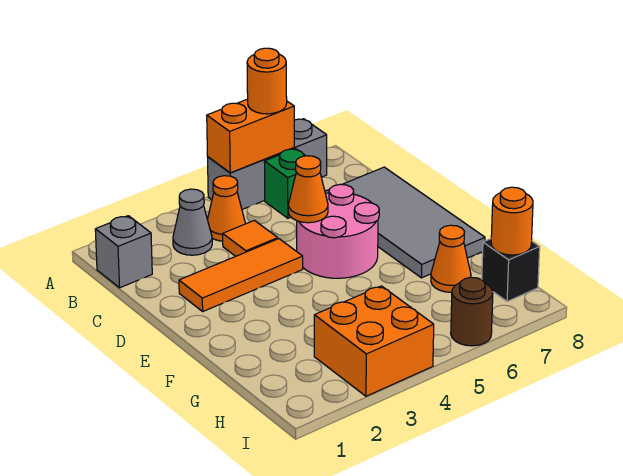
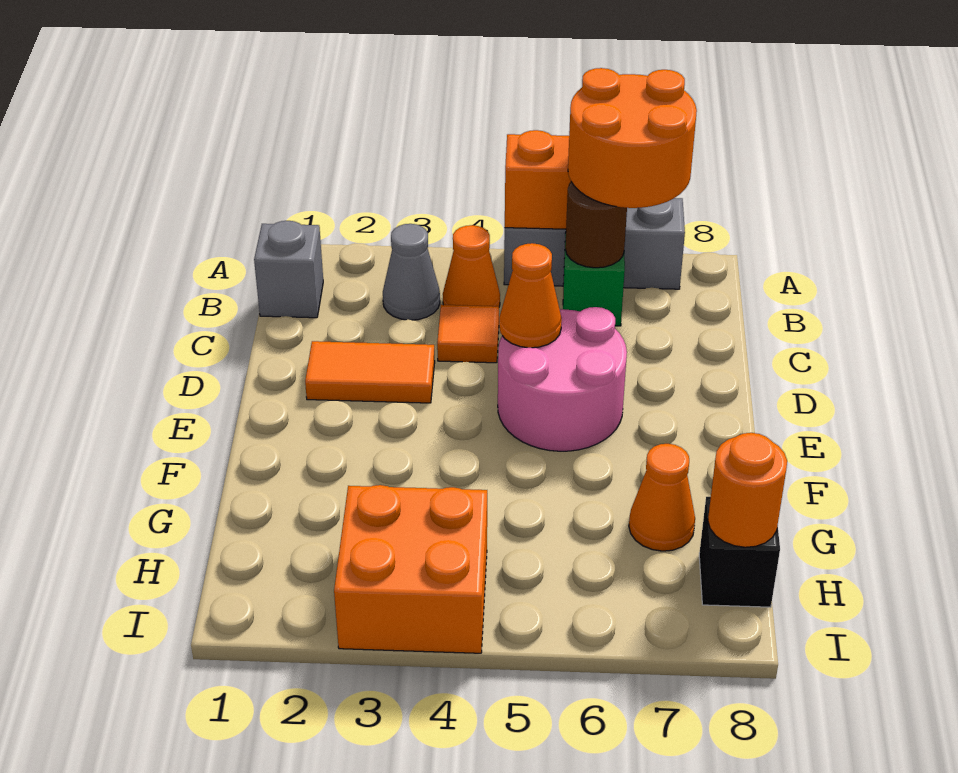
orange 1x1 round brick [247,48,287,114] -> orange 2x2 round brick [568,68,697,208]
grey 2x4 tile [325,167,485,278] -> none
orange 1x3 tile [179,239,303,311] -> orange 1x2 tile [305,341,435,403]
brown 1x1 round brick [451,277,493,346] -> brown 1x1 round brick moved to [565,182,627,268]

